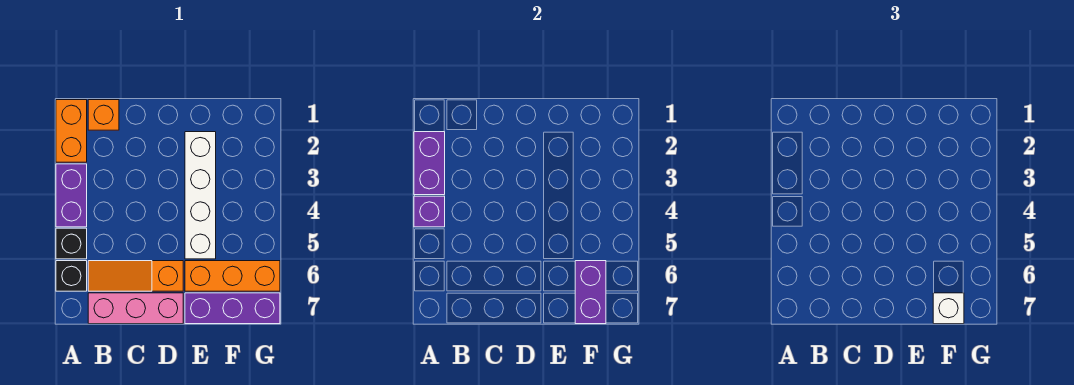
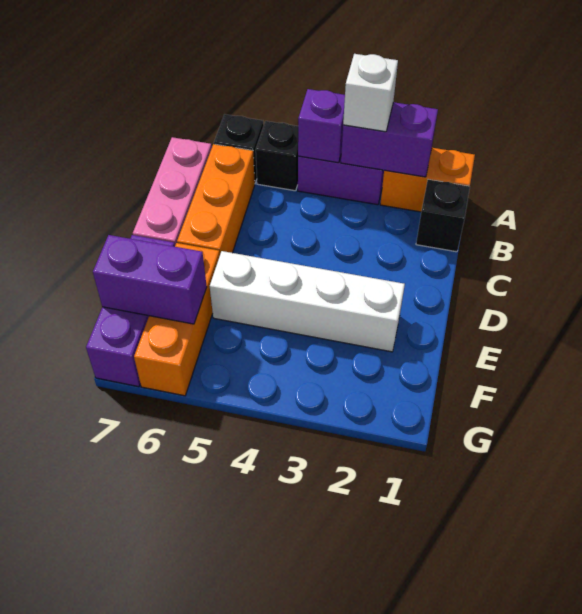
orange 1x1 brick [88,100,119,130] -> black 1x1 brick [416,180,470,252]
orange 1x3 slope [88,261,183,291] -> orange 1x3 brick [177,144,255,253]
white 1x1 brick [933,293,964,324] -> white 1x1 brick moved to [343,54,398,132]

